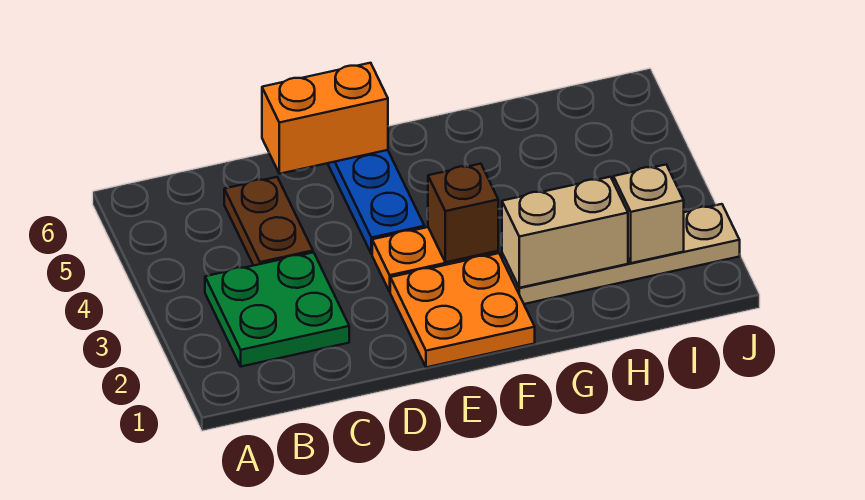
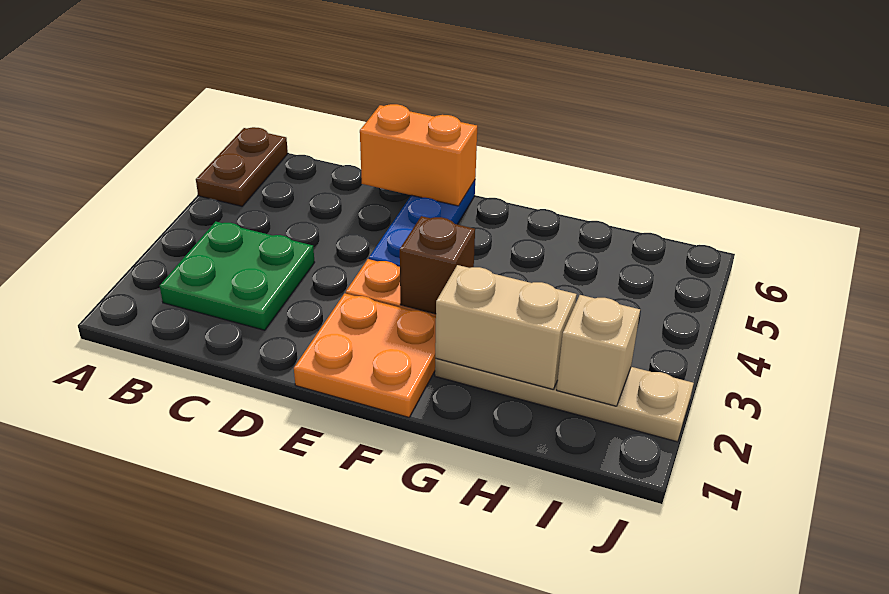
brown 1x2 plate [224,177,313,266] -> brown 1x2 plate moved to [196,127,288,206]

